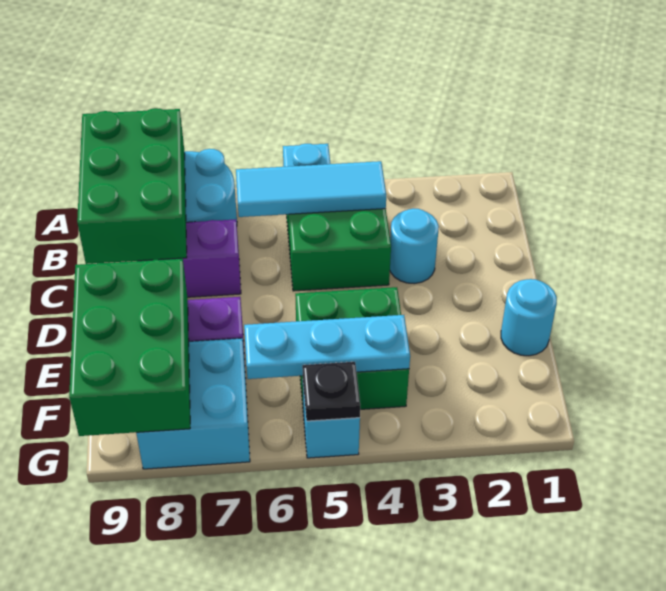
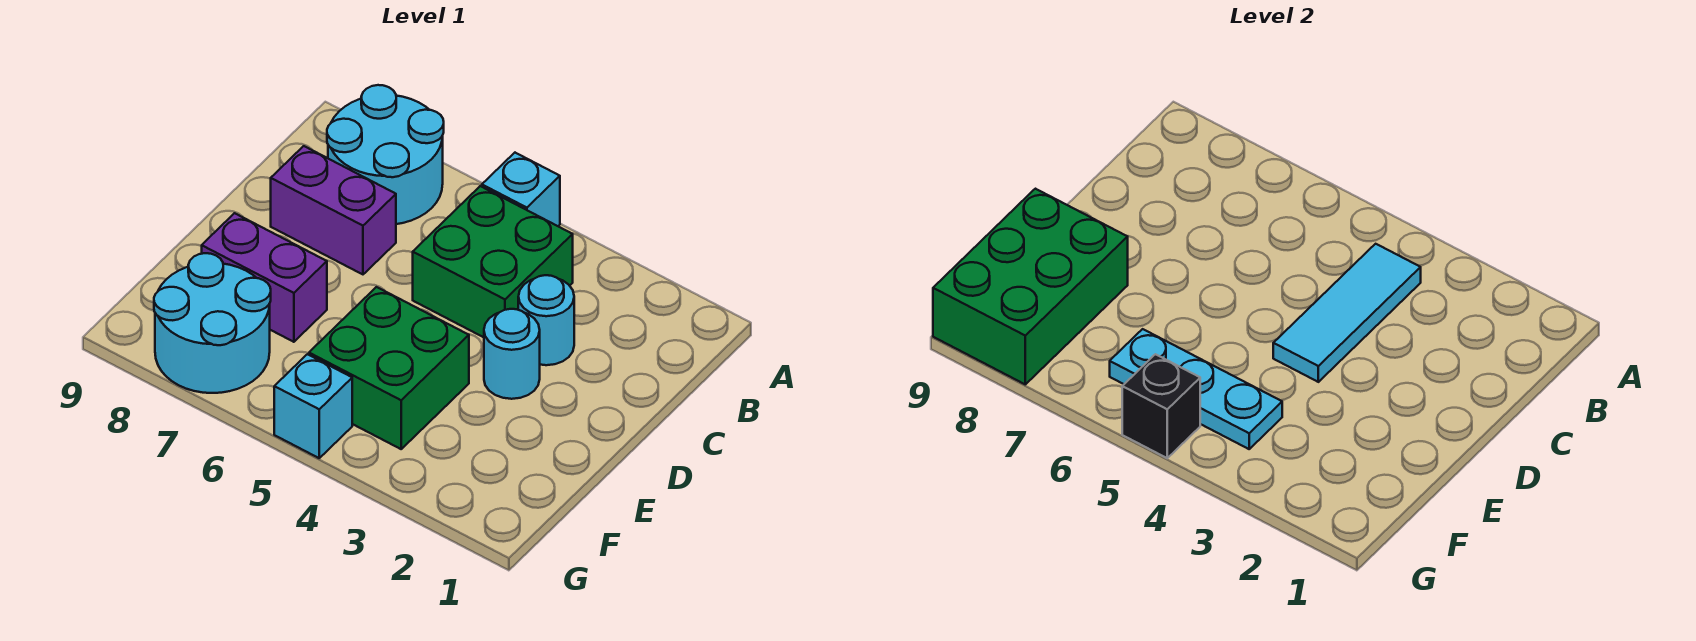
green 2x3 brick [77,108,187,264] -> none
cyan 1x3 tile [236,161,386,217] -> cyan 1x3 tile turned to [1273,244,1421,382]
cyan 1x1 round brick [501,279,557,356] -> cyan 1x1 round brick moved to [484,309,540,399]
cyan 2x2 brick [136,338,250,469] -> cyan 2x2 round brick [154,253,271,393]
black 1x1 plate [302,362,360,421] -> black 1x1 brick [1122,354,1200,458]

